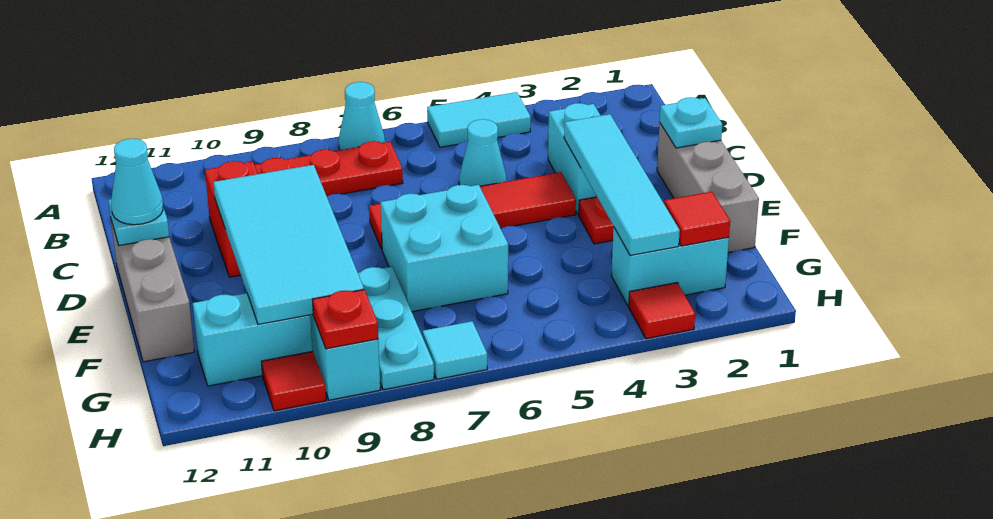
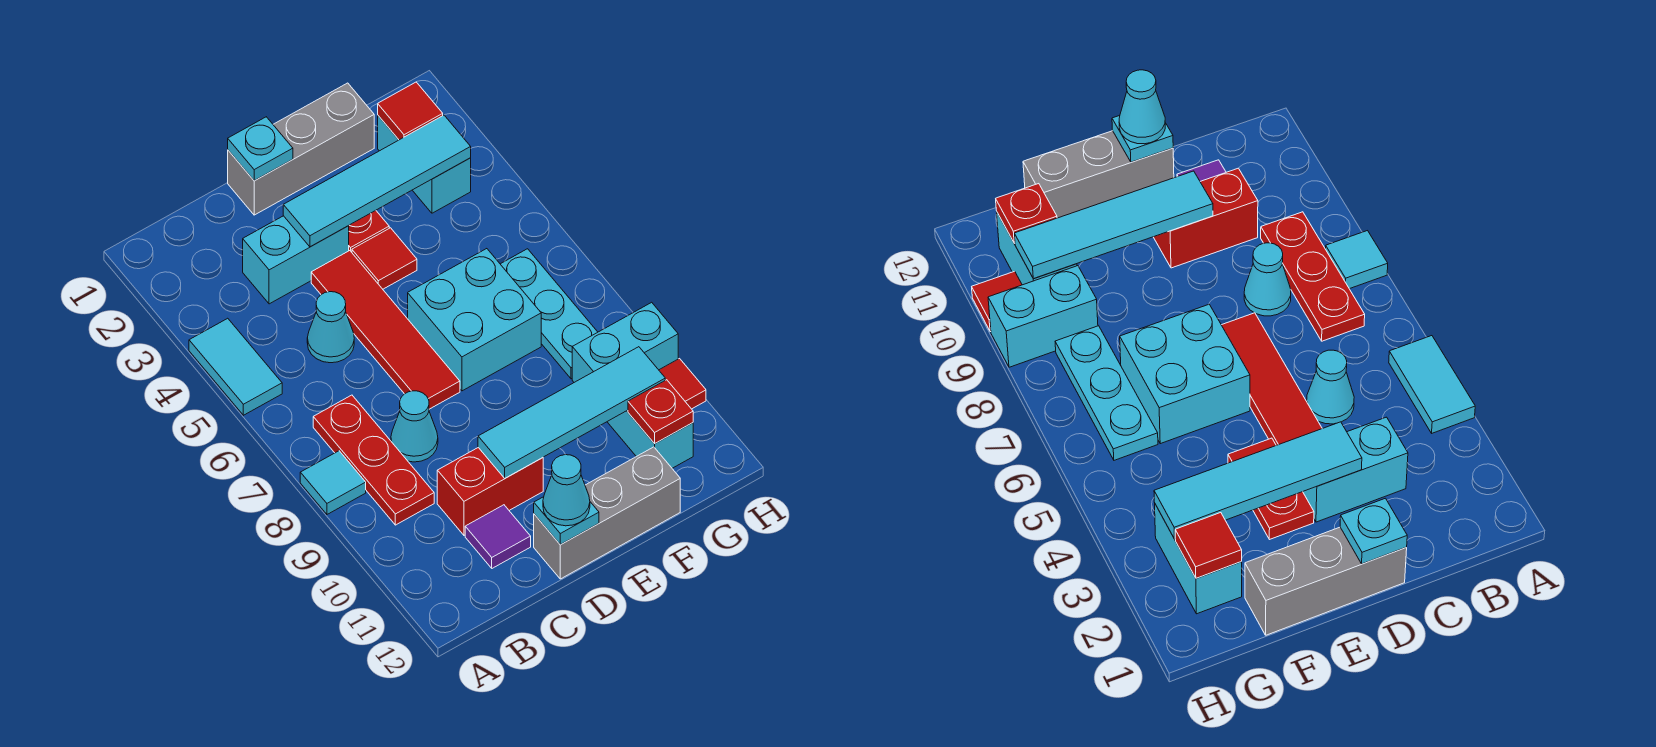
cyan 1x1 cone [339,82,385,150] -> cyan 1x1 cone moved to [391,391,438,462]
none -> purple 1x1 tile [465,505,531,568]
cyan 2x4 tile [213,165,364,324] -> cyan 1x4 tile [478,347,665,478]
cyan 1x3 plate [358,267,434,390] -> cyan 1x3 plate turned to [501,249,598,379]
red 1x1 tile [629,283,695,339] -> red 1x1 tile moved to [352,228,417,289]
cyan 1x1 tile [423,321,487,379] -> cyan 1x1 tile moved to [300,451,366,514]
red 1x1 plate [312,290,378,349] -> red 1x1 plate moved to [628,380,693,444]

